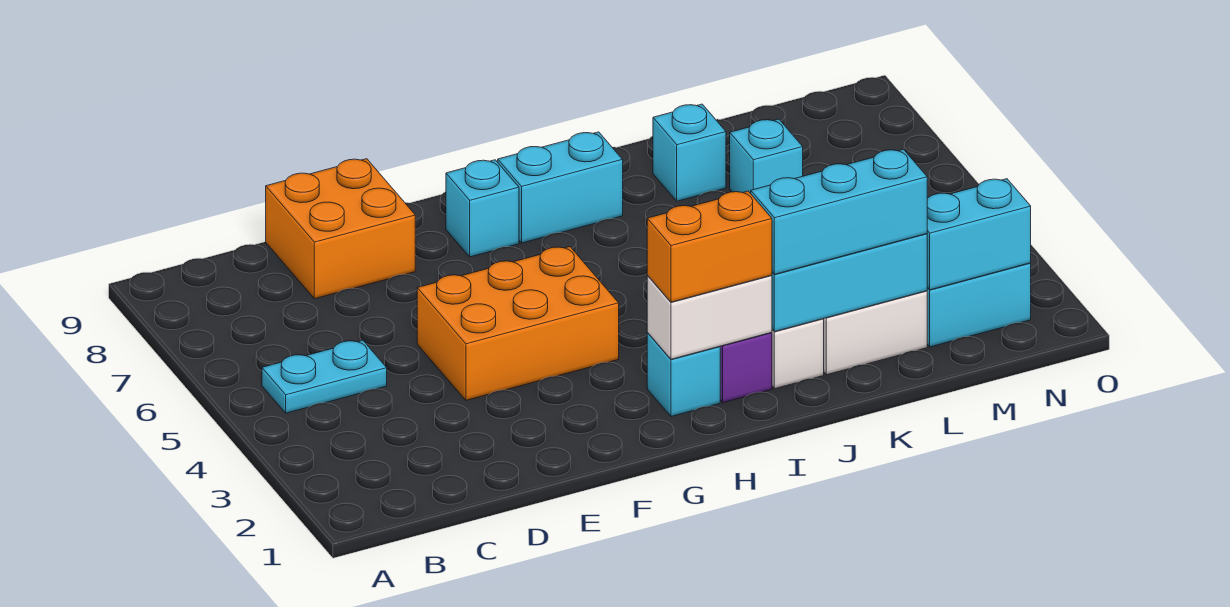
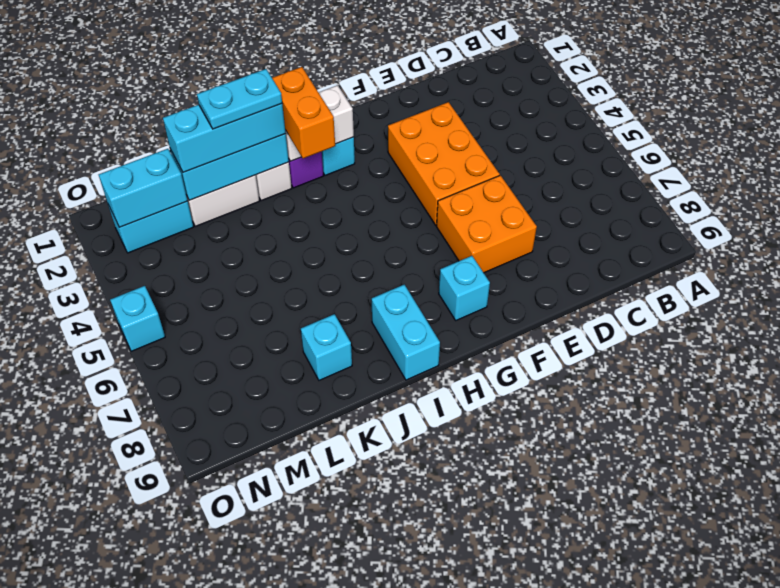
cyan 1x2 plate [262,340,387,413] -> cyan 1x2 plate moved to [197,69,282,129]
orange 2x2 brick [266,159,415,299] -> orange 2x2 brick moved to [436,175,537,273]
orange 2x3 brick [417,247,619,400] -> orange 2x3 brick turned to [388,102,500,225]
orange 1x2 brick [647,191,772,302] -> orange 1x2 brick turned to [272,67,335,158]
cyan 1x2 brick [498,132,623,243] -> cyan 1x2 brick turned to [372,285,440,380]
cyan 1x1 brick [730,119,803,194] -> cyan 1x1 brick moved to [110,286,165,351]

